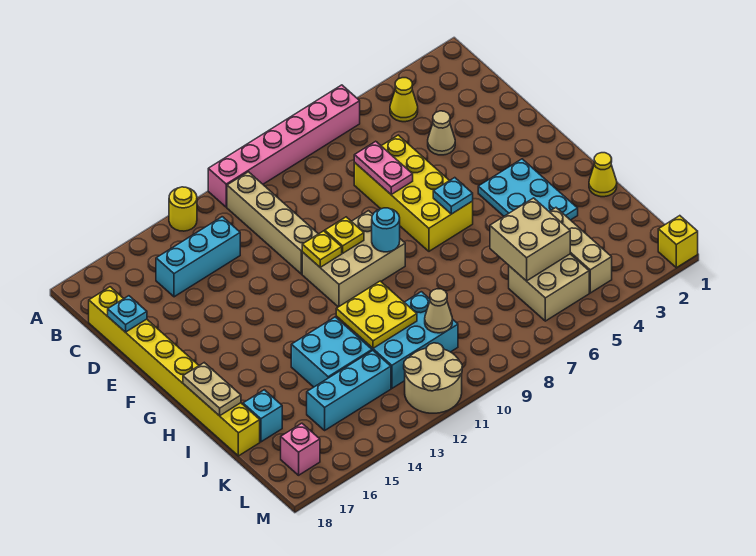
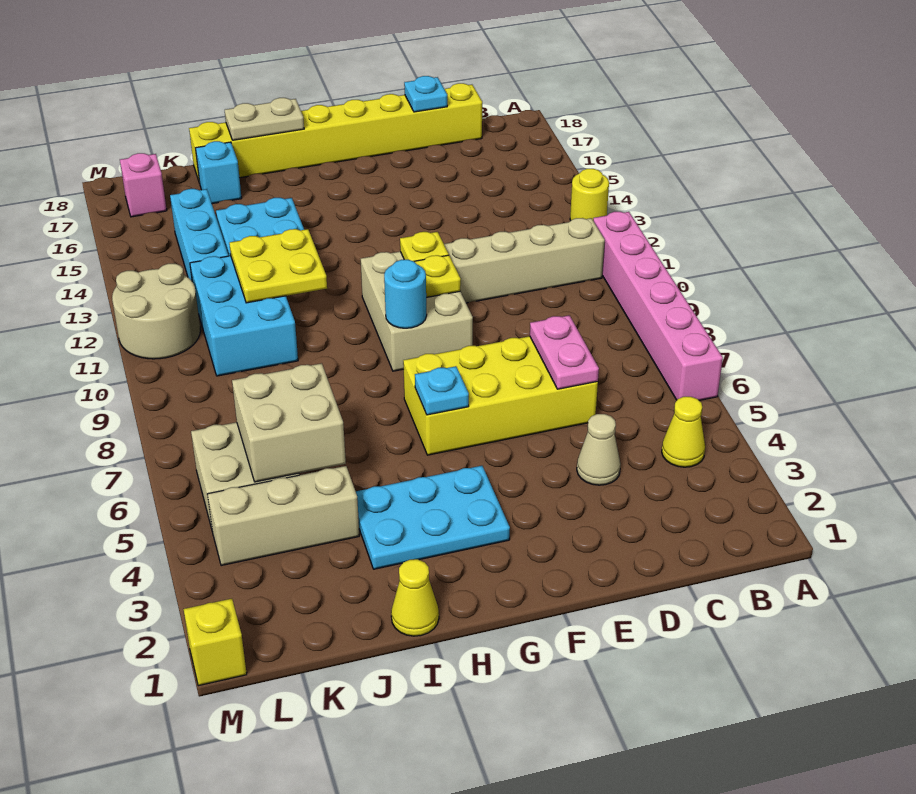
cyan 1x3 brick [156,217,240,297] -> none
pink 1x2 plate [354,141,413,194] -> pink 1x2 plate turned to [530,315,599,389]
tan 1x1 cone [425,289,452,333] -> none

